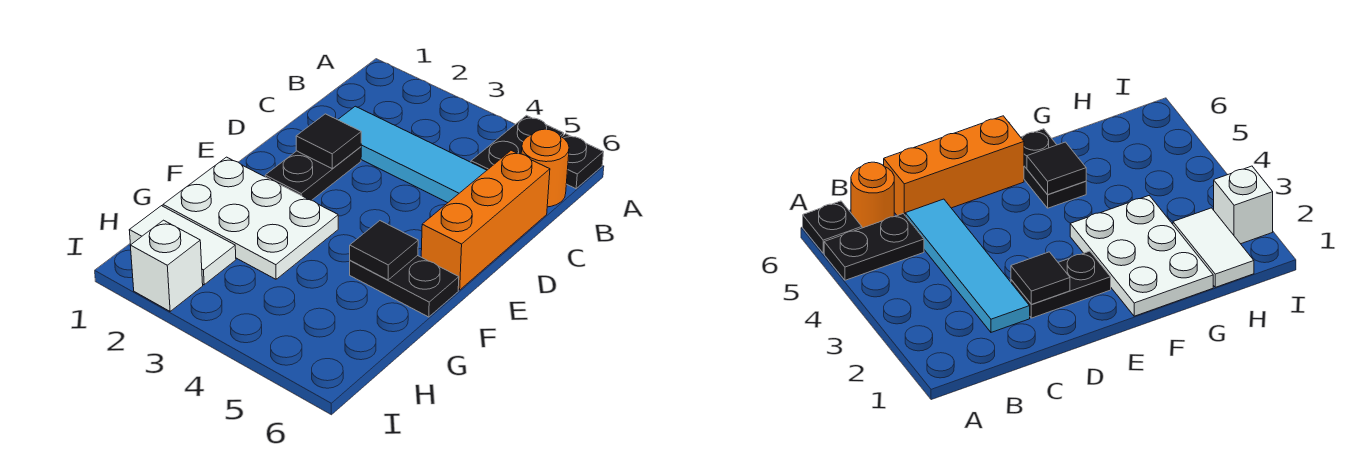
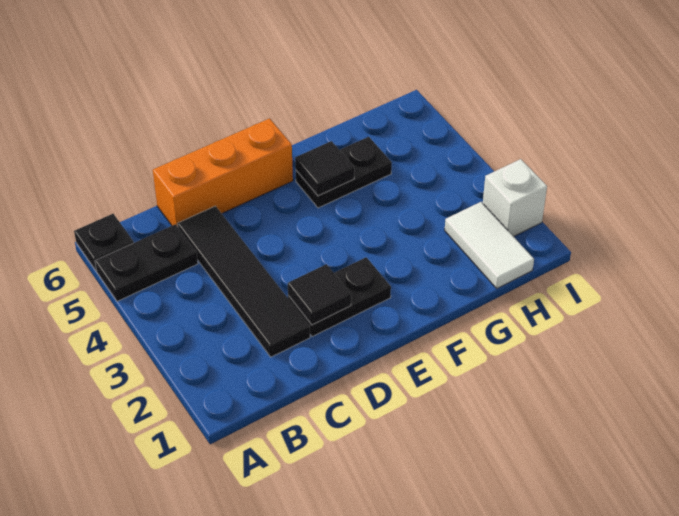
orange 1x1 round brick [521,129,569,207] -> none
cyan 1x4 tile [338,106,487,203] -> black 1x4 tile [178,206,310,357]
white 2x3 plate [163,157,338,279] -> none
black 1x2 plate [350,255,459,317] -> black 1x2 plate turned to [296,137,392,208]

